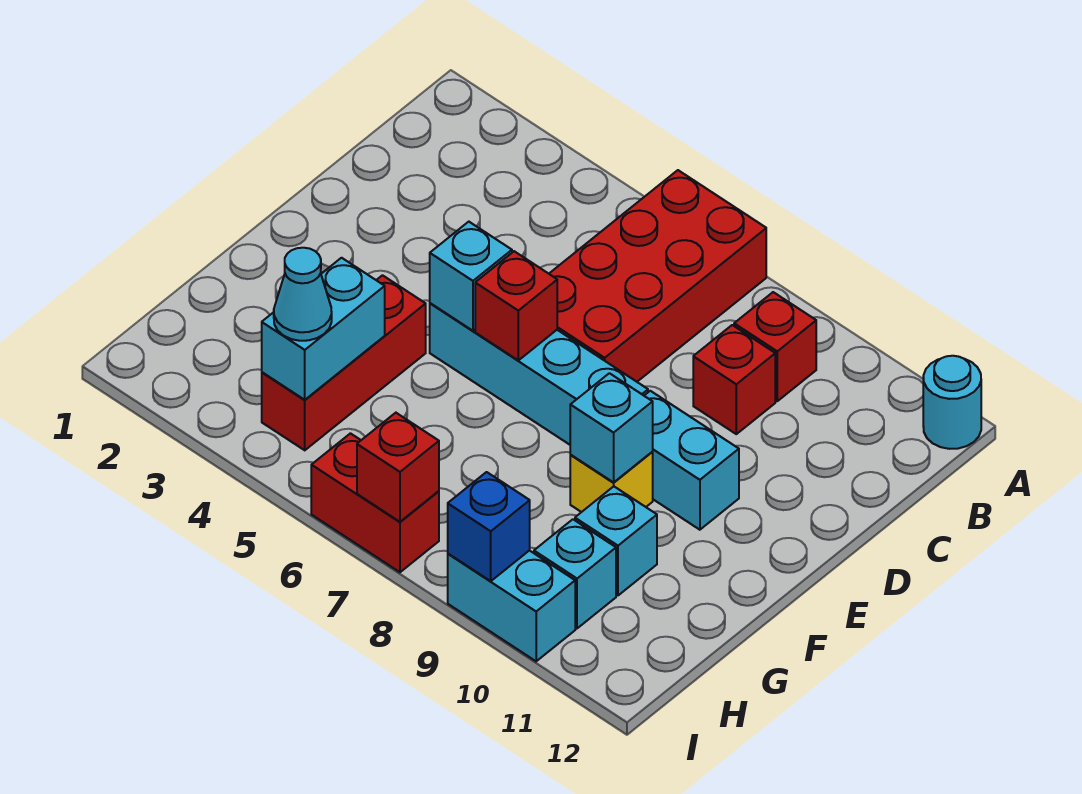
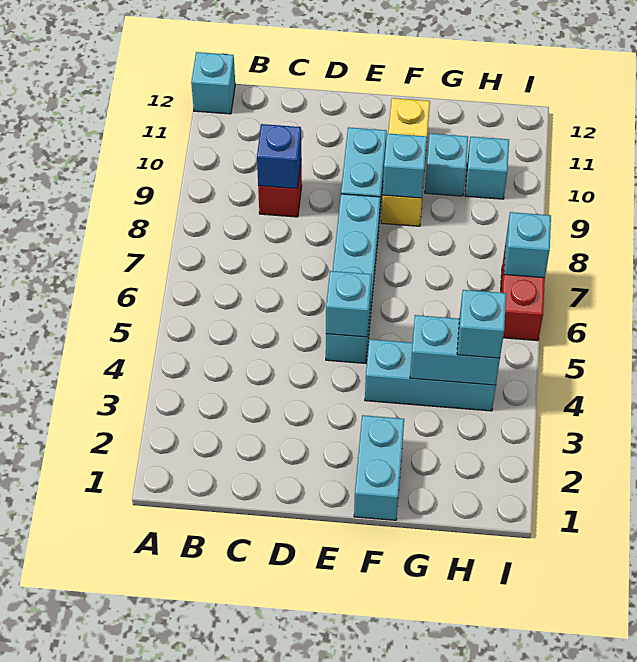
red 2x4 brick [549,170,766,382] -> none
cyan 1x1 round brick [923,356,981,449] -> cyan 1x1 brick [191,52,235,114]
red 1x1 brick [734,292,816,401] -> none
red 1x1 brick [475,251,557,360] -> none
red 1x3 brick [262,275,426,450] -> cyan 1x3 brick [365,339,496,411]
yellow 1x1 brick [570,452,653,512] -> yellow 1x3 brick [381,98,430,226]
cyan 1x1 cone [274,248,332,341] -> cyan 1x1 brick [457,290,506,358]
red 1x1 brick [357,413,439,522] -> cyan 1x1 brick [504,212,551,278]
cyan 1x2 brick [448,550,575,661] -> cyan 1x2 brick moved to [354,415,404,520]
blue 1x1 brick [448,472,530,581] -> blue 1x1 brick moved to [257,124,301,189]

